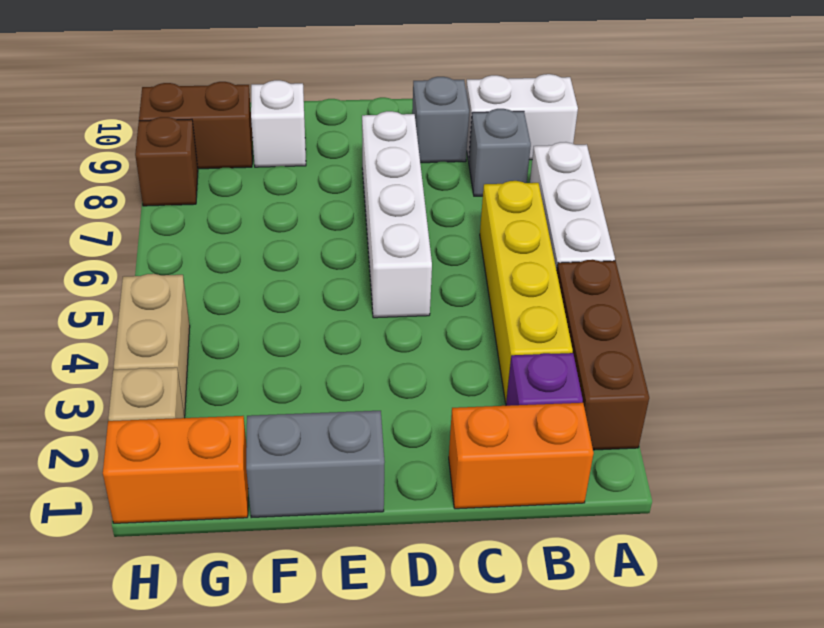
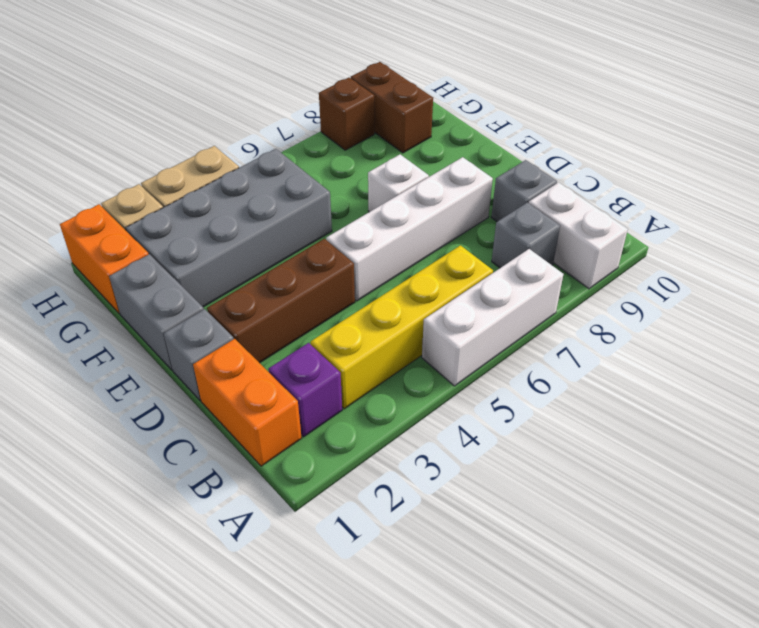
brown 1x3 brick [557,260,649,450] -> brown 1x3 brick moved to [207,239,355,363]
none -> grey 1x1 brick [164,309,234,400]
none -> grey 2x4 brick [126,149,332,307]
white 1x1 brick [251,80,306,167] -> white 1x1 brick moved to [368,154,429,212]

